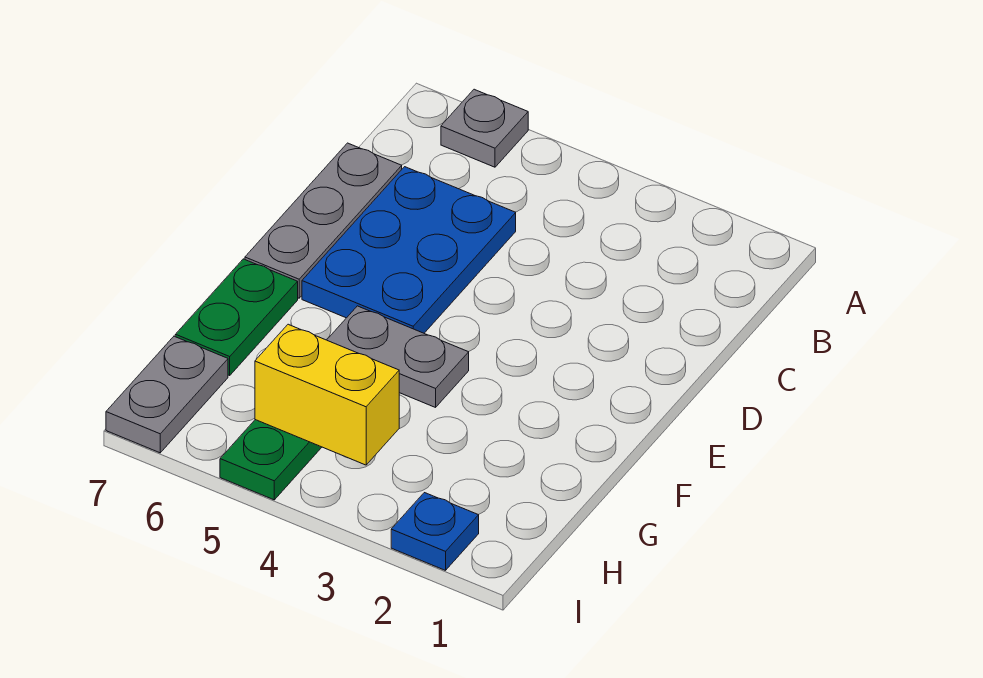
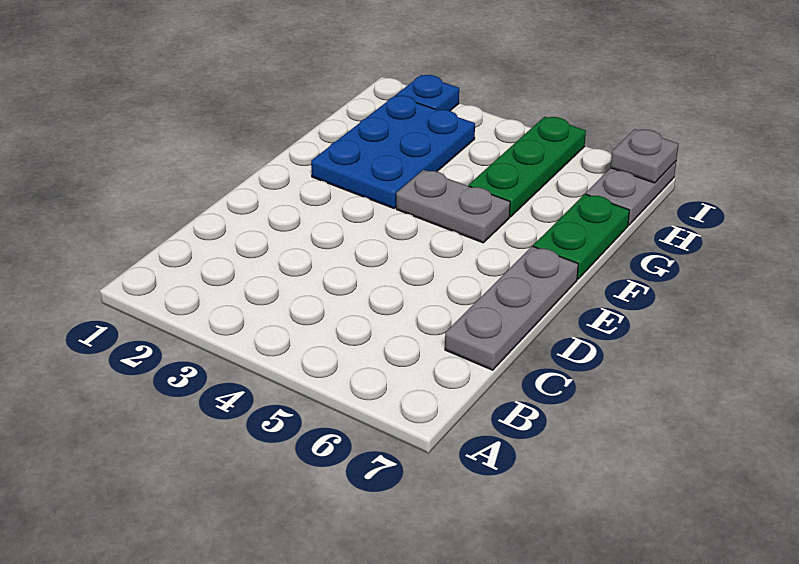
grey 1x1 plate [441,89,528,167] -> grey 1x1 plate moved to [610,129,679,183]
blue 2x3 plate [302,167,516,333] -> blue 2x3 plate moved to [311,95,475,208]
yellow 1x2 brick [255,324,399,465] -> none

